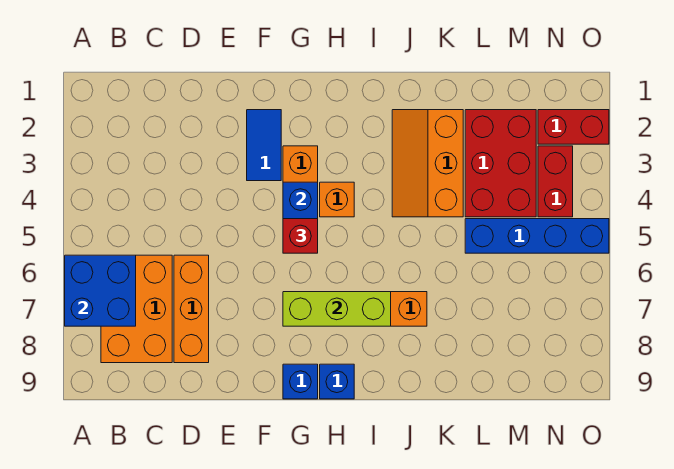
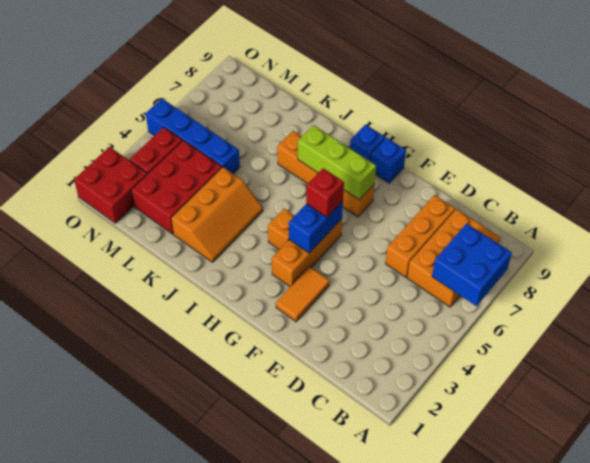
blue 1x2 tile [247,110,281,181] -> orange 1x2 tile [276,267,330,322]
red 1x2 brick [538,110,609,144] -> red 2x2 brick [74,147,147,223]

